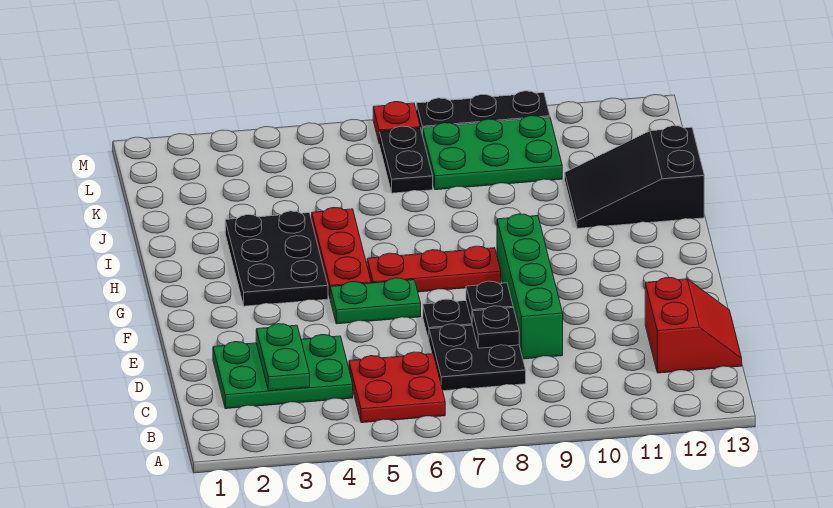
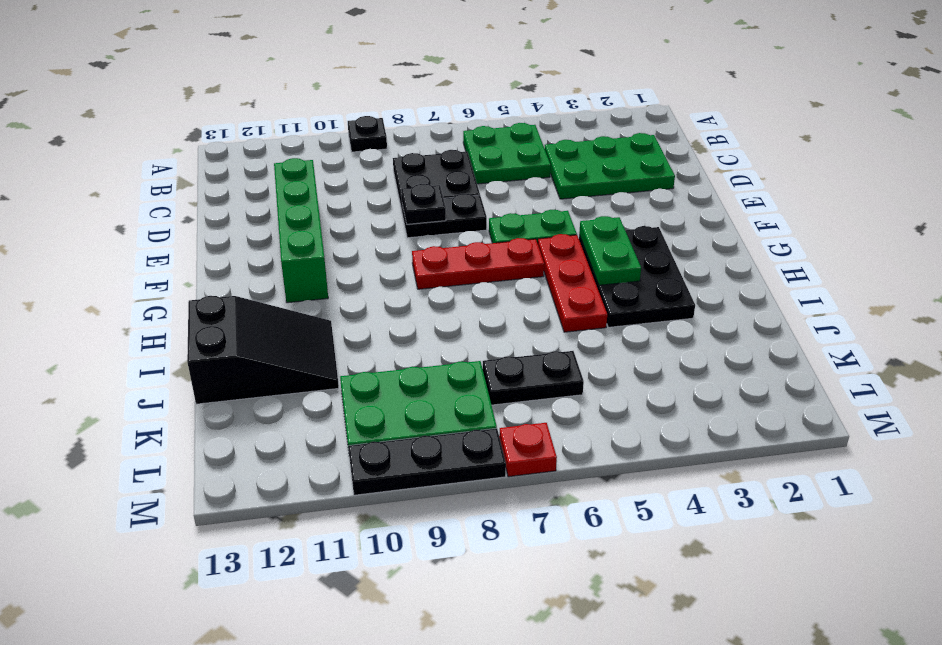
red 2x2 plate [349,352,445,423] -> green 2x2 plate [463,123,551,184]
green 1x2 plate [256,324,310,391] -> green 1x2 plate moved to [579,216,641,285]
red 2x2 slope [645,278,742,373] -> none
black 1x1 plate [472,306,519,348] -> black 1x1 plate moved to [348,116,387,152]
green 1x4 brick [497,214,563,359] -> green 1x4 brick moved to [274,158,328,303]
black 1x2 plate [379,126,433,193] -> black 1x2 plate turned to [483,351,584,405]

